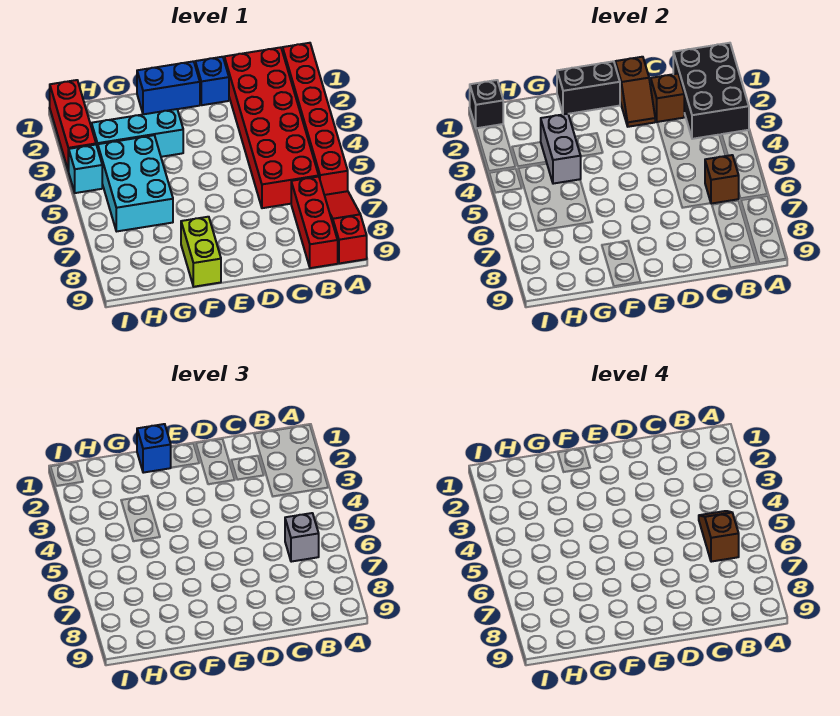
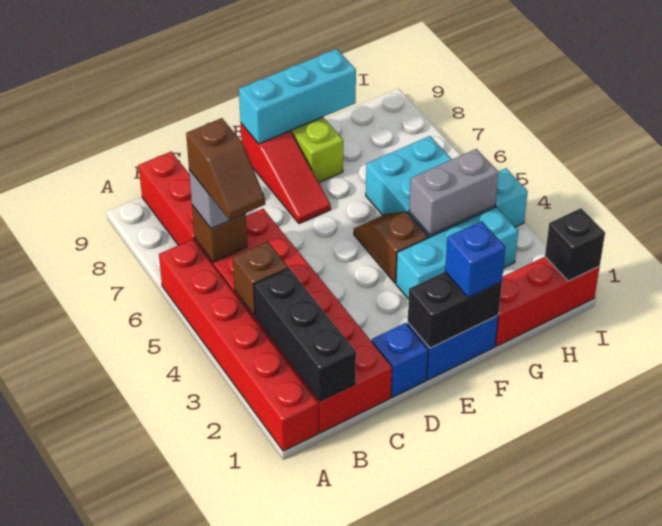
black 2x3 brick [673,43,749,139] -> black 1x3 brick [254,268,356,401]
red 1x3 slope [325,191,367,263] -> red 1x3 slope moved to [241,124,331,224]
brown 1x1 brick [651,74,684,122] -> brown 1x1 brick moved to [233,241,288,316]
brown 1x2 slope [615,57,655,127] -> brown 1x2 slope moved to [354,212,428,283]
none -> cyan 1x3 brick [239,49,356,144]
grey 1x2 brick [541,114,581,184] -> grey 1x2 brick turned to [409,149,498,235]
red 1x3 brick [50,80,96,171] -> red 1x3 brick turned to [495,257,600,346]

